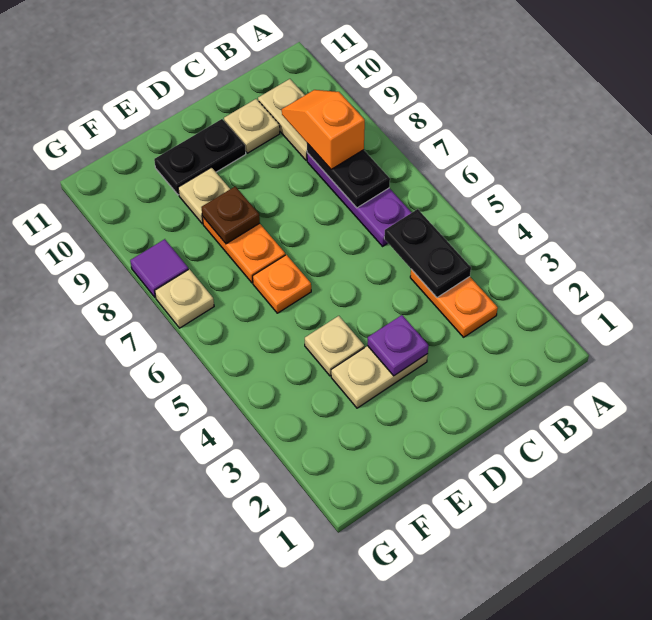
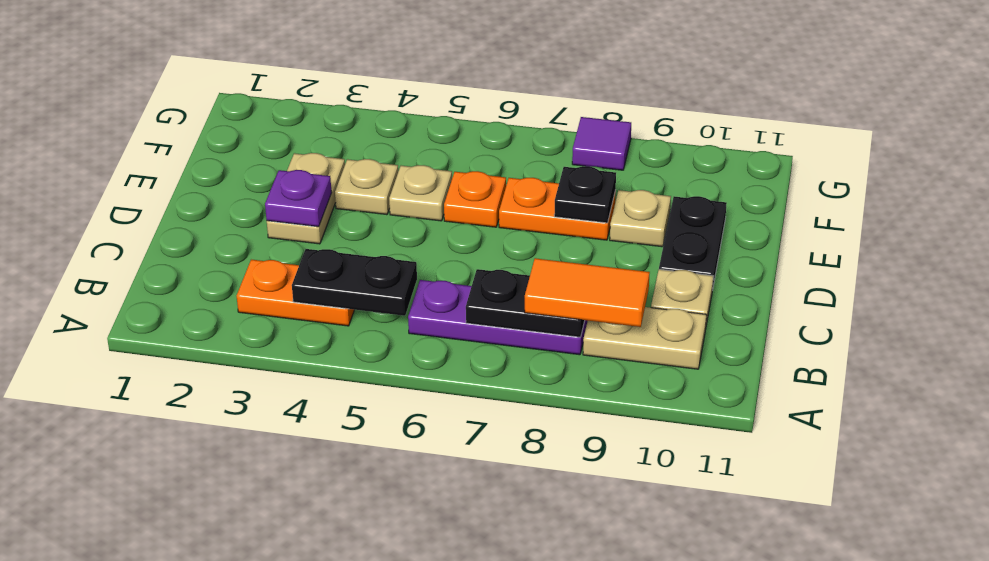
orange 1x2 slope [282,90,365,169] -> orange 1x2 tile [525,258,650,327]
brown 1x1 plate [201,186,260,244] -> black 1x1 plate [554,166,616,223]
tan 1x1 plate [155,269,214,328] -> tan 1x1 plate moved to [389,165,452,221]

